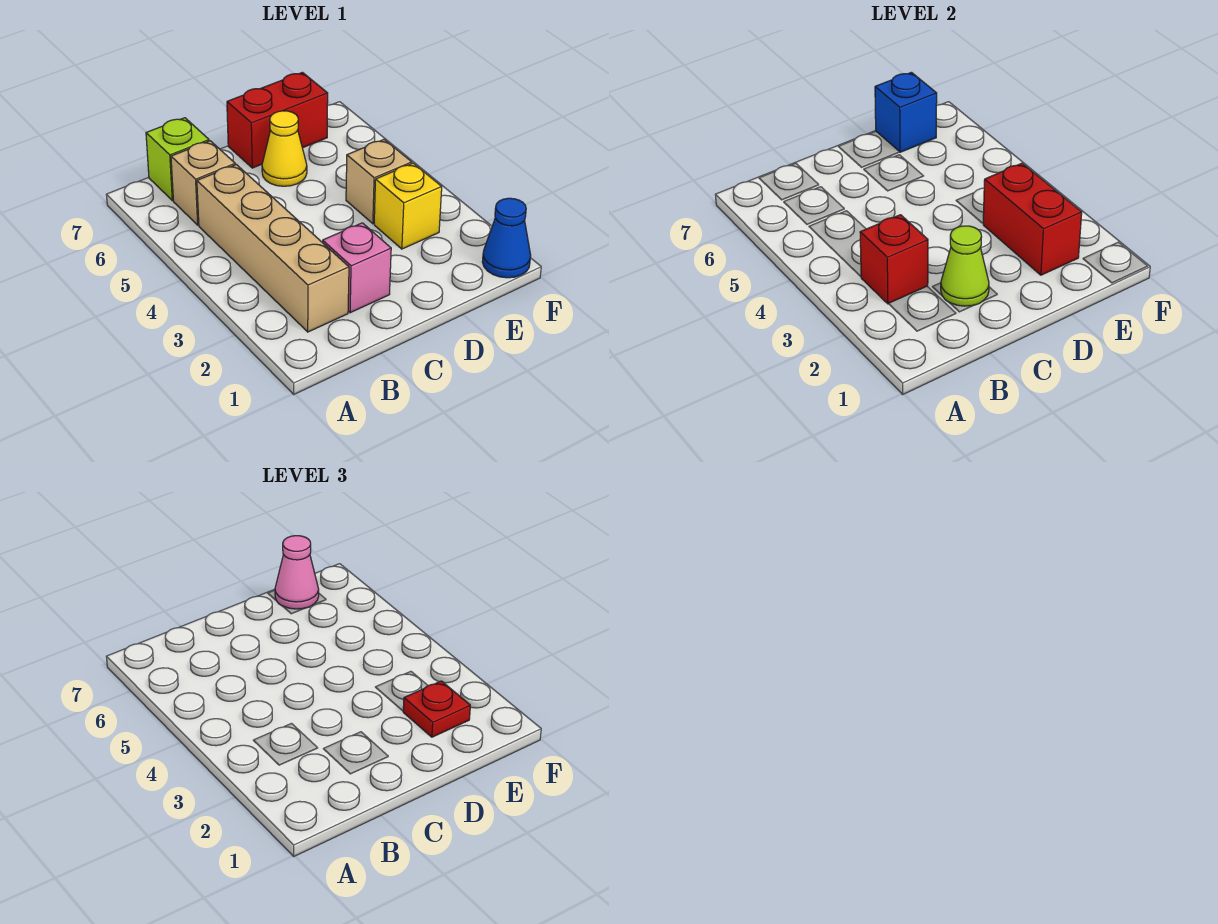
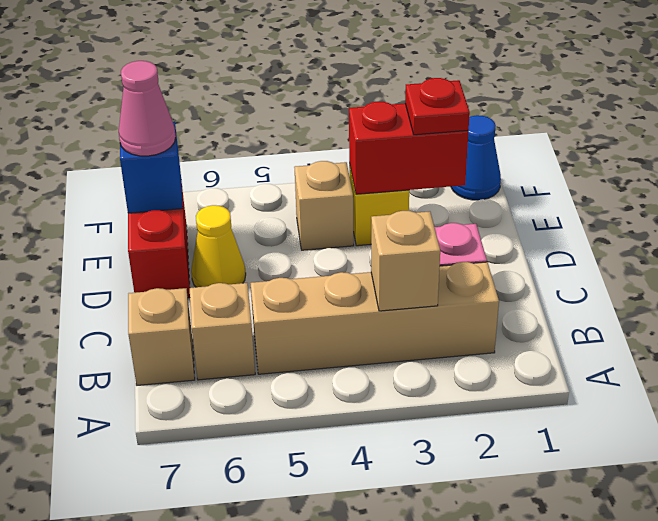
red 1x1 brick [860,215,928,304] -> tan 1x1 brick [371,211,440,311]
lime 1x1 brick [146,118,209,201] -> tan 1x1 brick [128,288,195,385]
lime 1x1 cone [941,226,989,306] -> none

